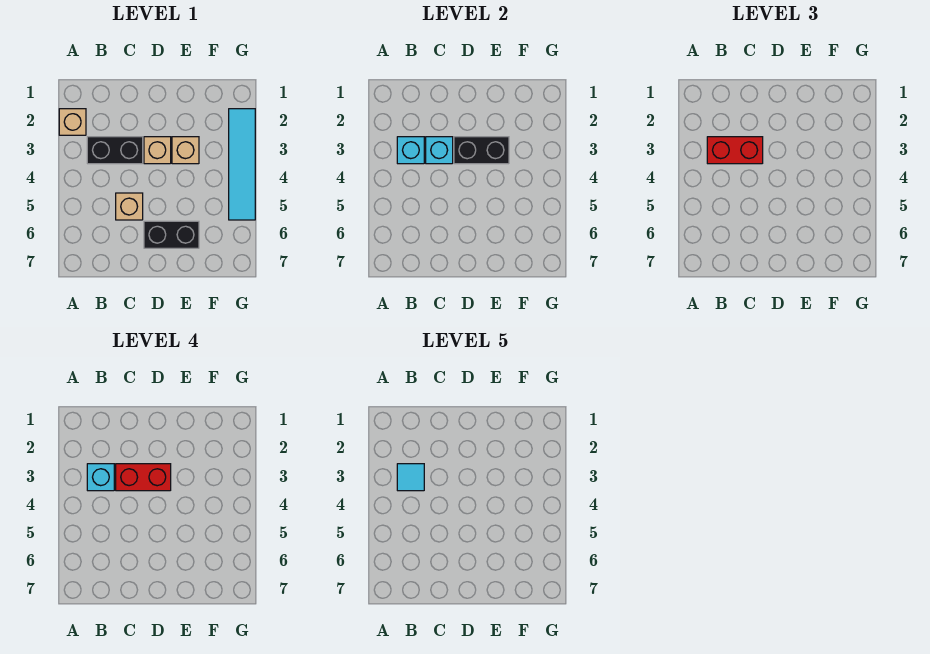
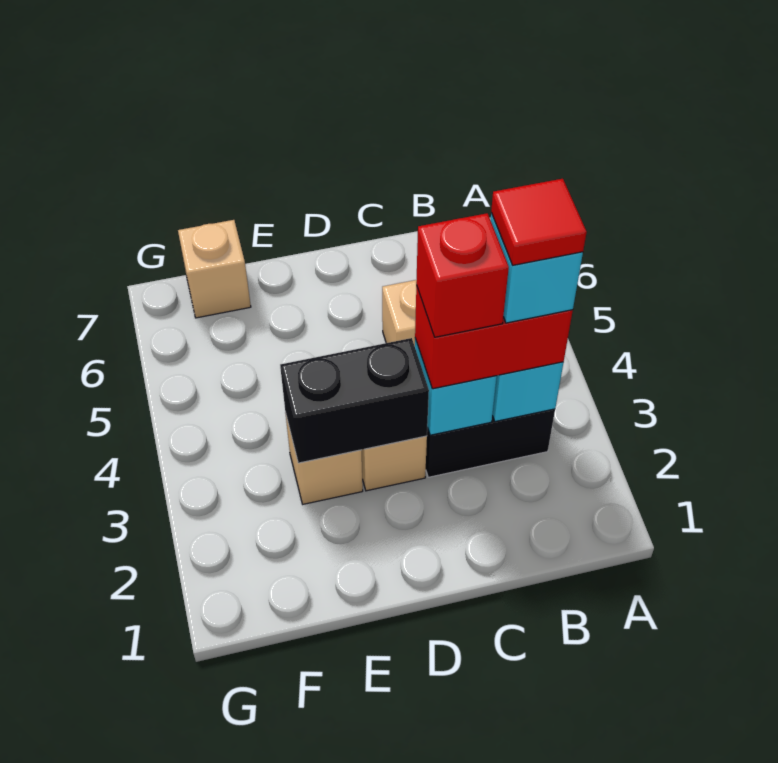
tan 1x1 brick [59,109,86,135] -> tan 1x1 brick moved to [178,220,251,318]
cyan 1x1 tile [397,464,424,491] -> red 1x1 tile [491,179,587,265]
red 1x2 brick [116,464,171,491] -> red 1x1 brick [416,213,509,337]
black 1x2 brick [144,221,199,248] -> none
cyan 1x4 tile [229,109,255,220] -> none

